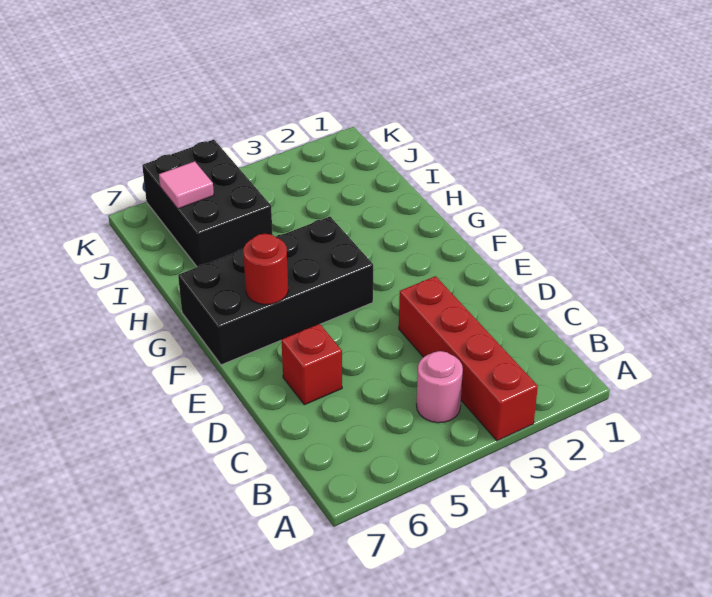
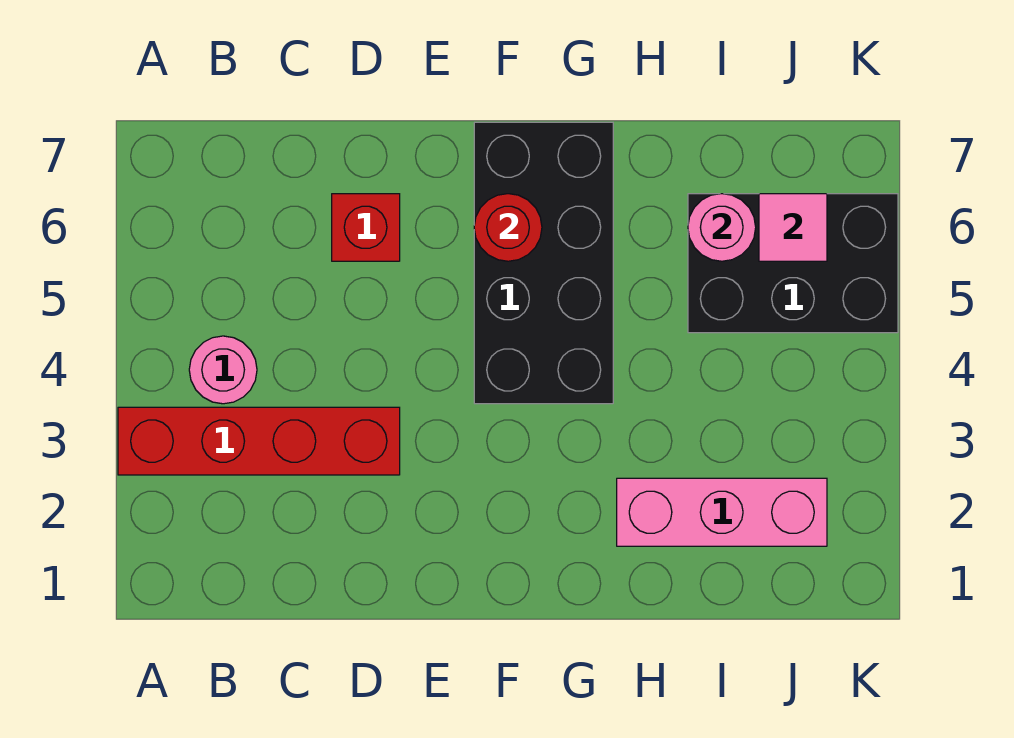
none -> pink 1x3 brick [617,478,827,546]
none -> pink 1x1 round brick [688,194,756,261]

